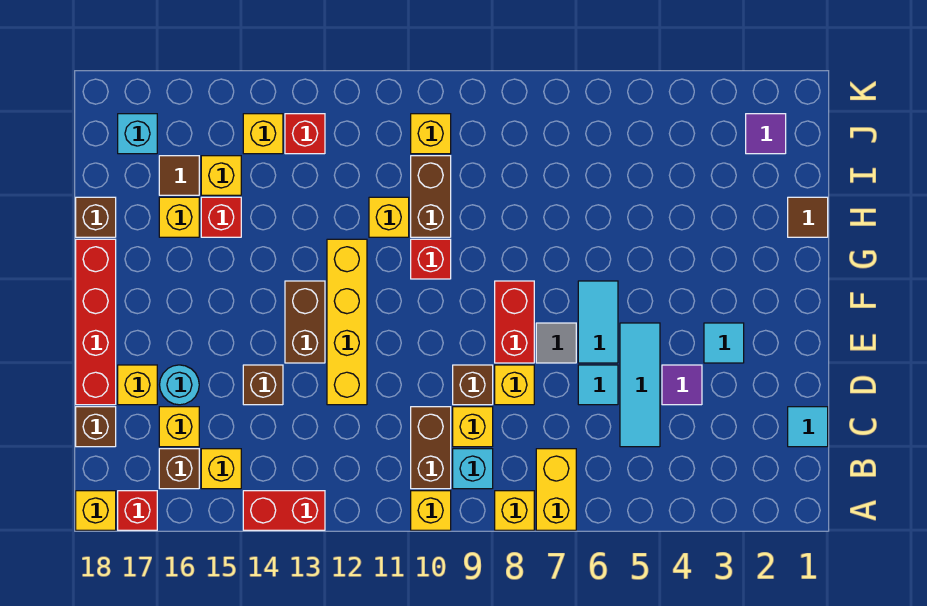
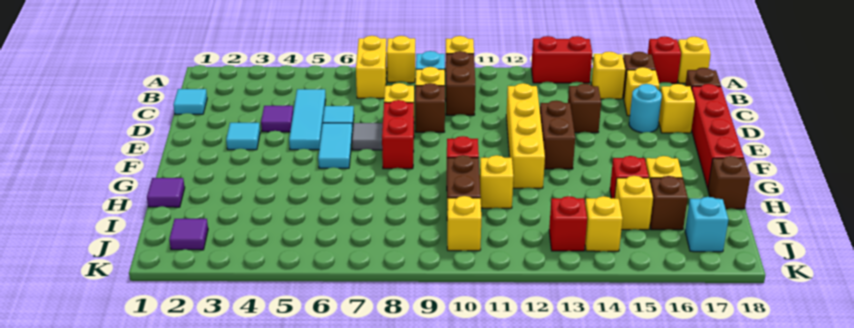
brown 1x1 tile [788,197,828,237] -> purple 1x1 tile [147,178,185,207]
brown 1x1 tile [159,156,199,195] -> brown 1x1 brick [650,176,688,230]

